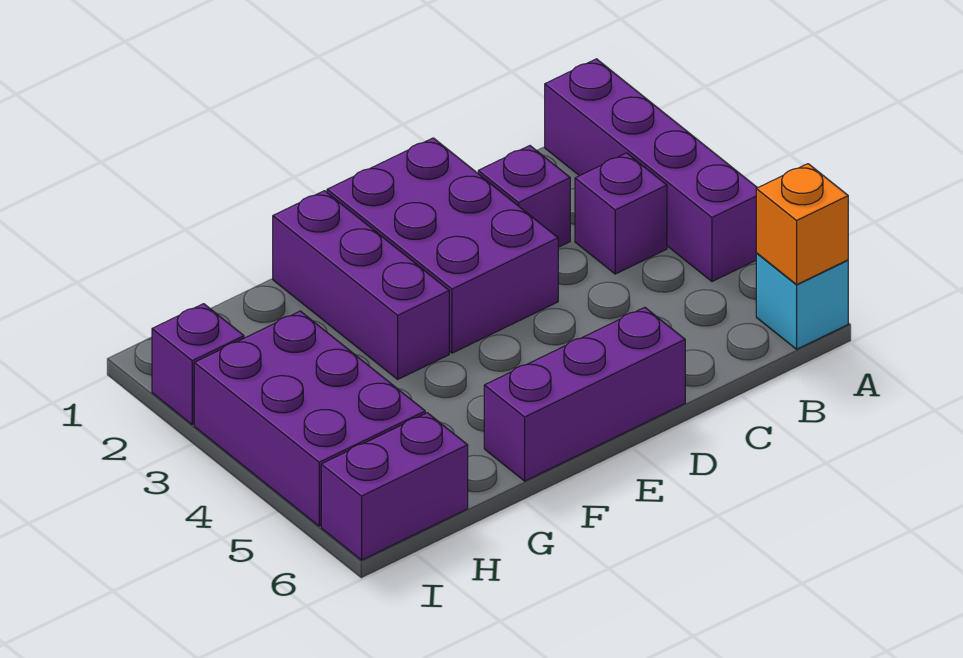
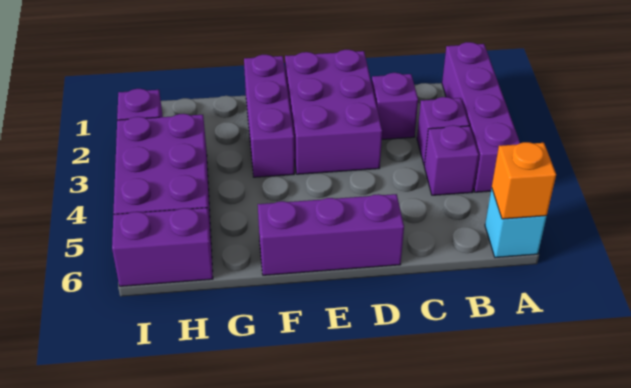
none -> purple 1x1 brick [424,125,479,195]

